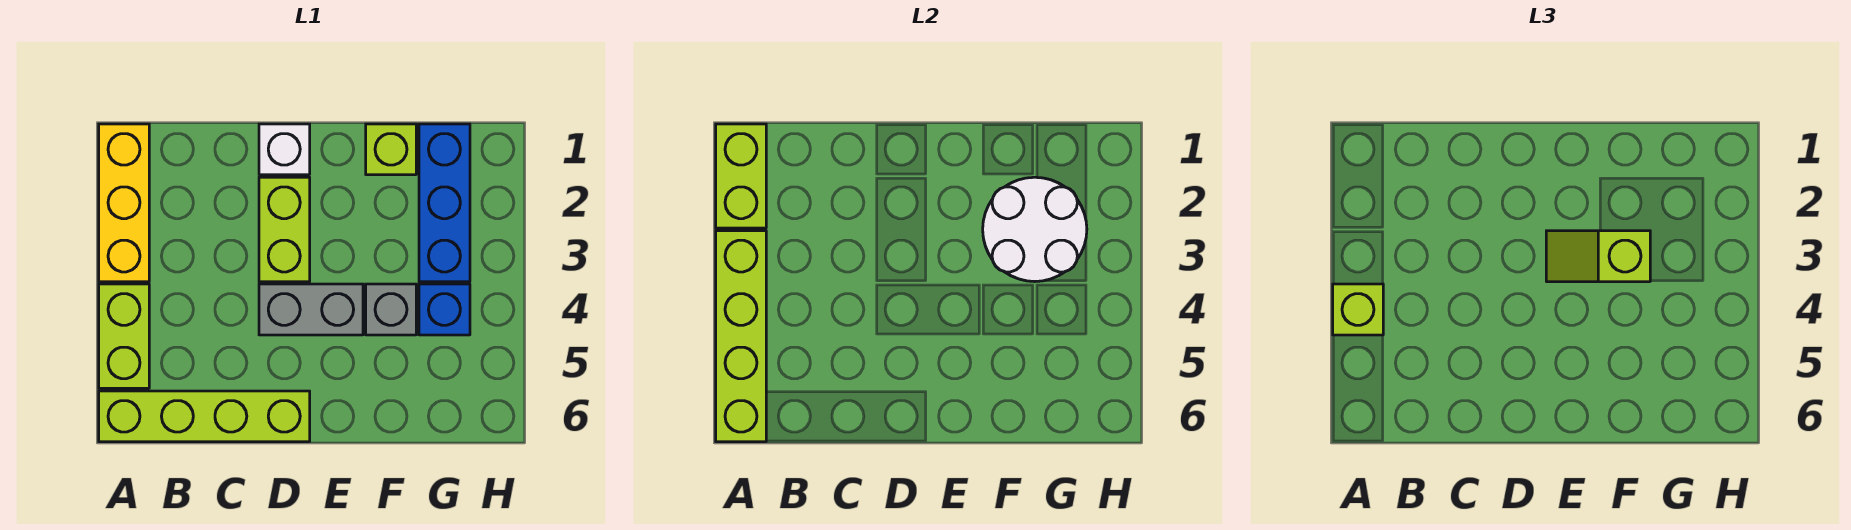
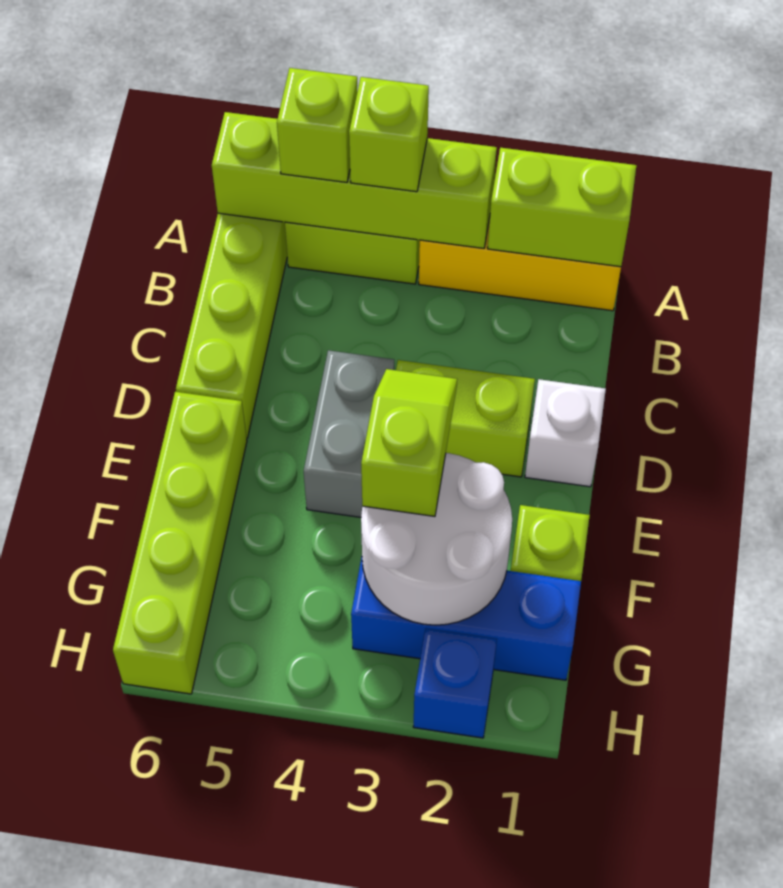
none -> lime 1x1 brick [277,68,358,182]
none -> lime 1x4 brick [113,392,247,694]
grey 1x1 brick [366,284,416,335] -> none
blue 1x1 brick [419,284,470,335] -> blue 1x1 brick moved to [413,628,497,738]

